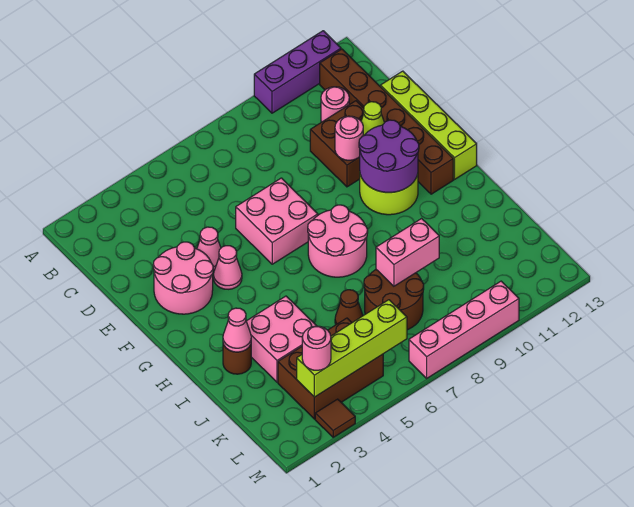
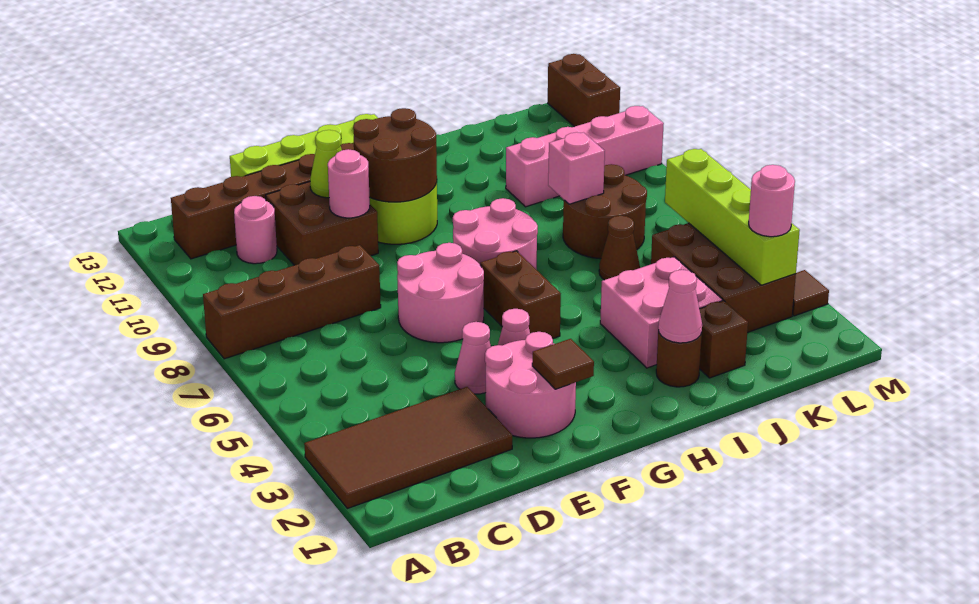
none -> brown 2x4 tile [304,387,513,508]
none -> brown 1x4 brick [203,245,381,359]
purple 1x3 brick [254,31,341,113] -> none
pink 2x2 brick [236,178,318,264] -> pink 2x2 round brick [397,243,484,343]
none -> brown 1x1 tile [532,339,594,389]
purple 2x2 round brick [359,120,419,192] -> brown 2x2 round brick [353,108,437,202]
none -> brown 1x2 brick [480,251,561,339]
none -> brown 1x1 brick [699,300,748,378]
pink 1x2 brick [376,219,439,286] -> pink 1x1 brick [548,132,605,204]
pink 1x4 brick [409,281,519,378] -> pink 1x4 brick turned to [506,106,664,207]
none -> brown 1x2 brick [548,54,620,127]

